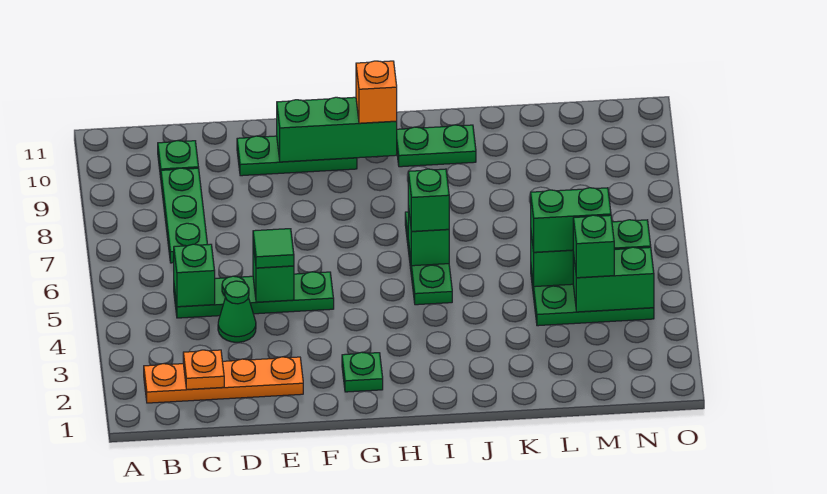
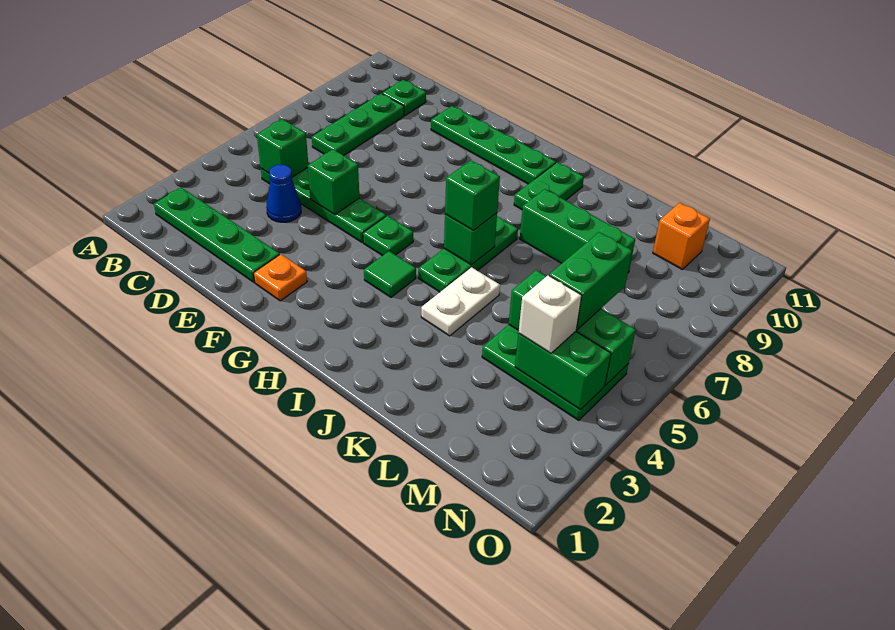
orange 1x4 plate [144,357,303,403] -> green 1x4 plate [154,187,280,282]
orange 1x1 plate [183,350,224,389] -> orange 1x1 plate moved to [254,254,307,301]
green 1x1 cone [218,281,256,342] -> blue 1x1 cone [266,165,301,222]
green 1x1 tile [253,229,294,268] -> green 1x1 tile moved to [364,251,416,297]
green 1x3 plate [237,136,357,176] -> green 1x4 plate [431,106,556,184]
green 1x3 brick [277,97,397,162] -> green 1x3 brick moved to [520,189,635,273]
green 1x1 plate [342,352,383,392] -> green 1x1 plate moved to [363,216,413,256]
orange 1x1 brick [356,61,397,123] -> orange 1x1 brick moved to [653,203,710,270]
green 1x2 plate [397,125,476,167] -> green 1x2 plate turned to [514,162,584,209]
none -> white 1x2 plate [421,267,500,336]
green 1x2 brick [531,188,611,252] -> green 1x2 brick turned to [549,232,632,330]
green 1x1 brick [573,215,614,278] -> white 1x1 brick [518,275,582,353]

